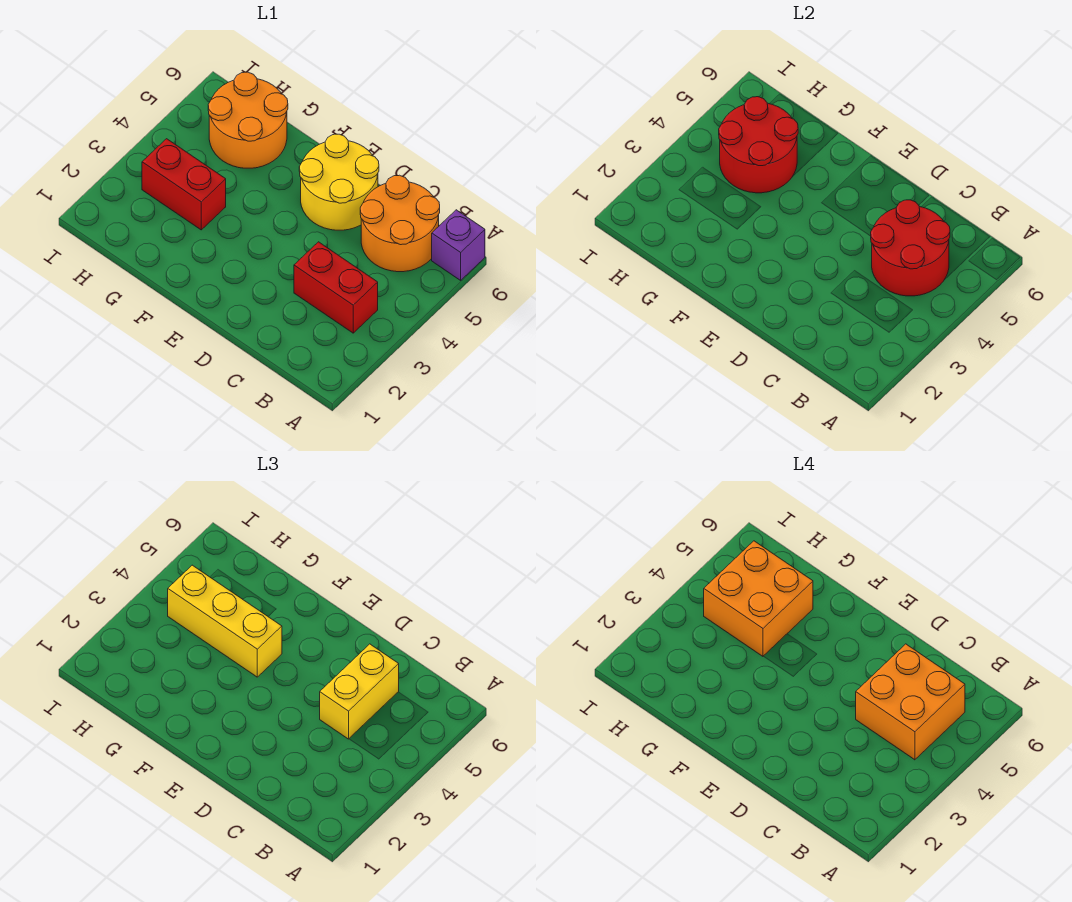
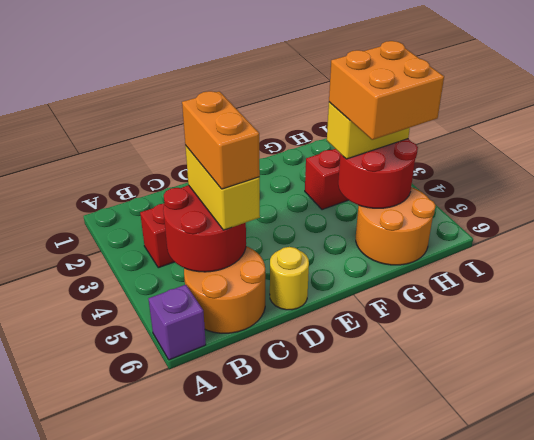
orange 2x2 brick [856,644,965,760] -> orange 1x2 brick [182,91,260,189]
yellow 2x2 round brick [299,134,379,230] -> yellow 1x1 round brick [270,247,309,310]
yellow 1x3 brick [168,565,282,677] -> yellow 1x2 brick [327,102,410,159]

